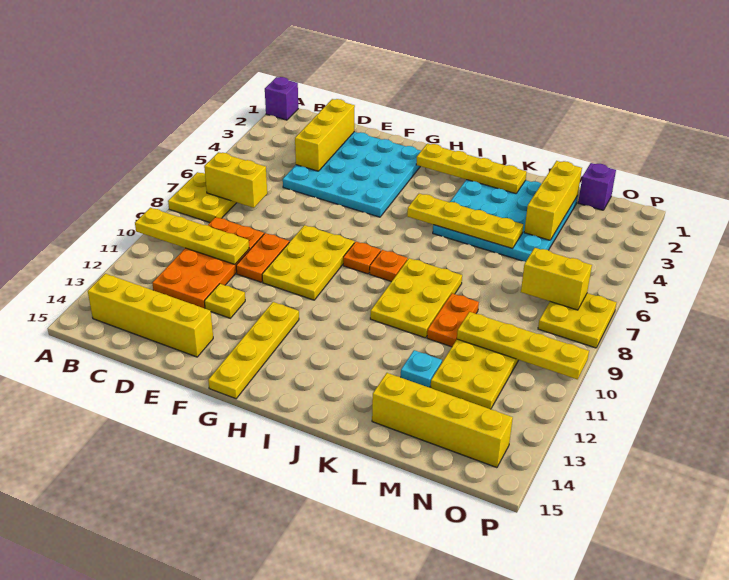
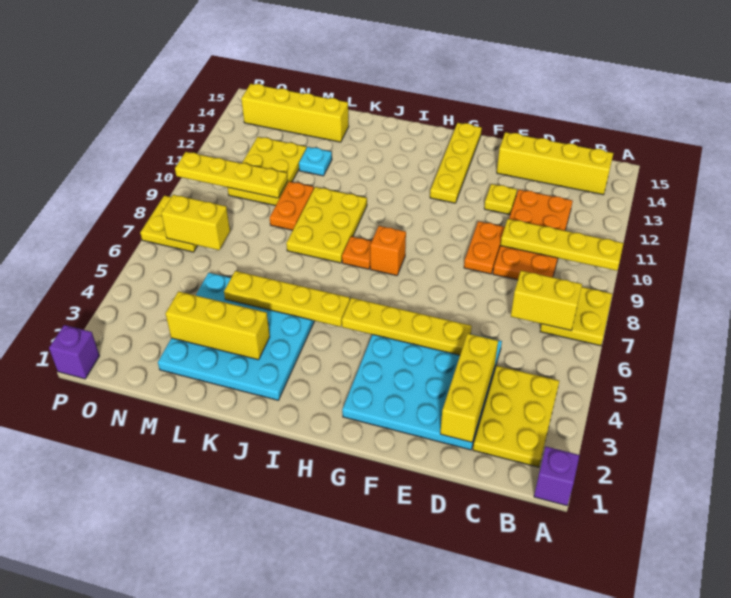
yellow 2x3 plate [262,225,355,300] -> yellow 2x3 plate moved to [473,366,559,467]
yellow 1x4 plate [416,144,527,194] -> yellow 1x4 plate moved to [342,298,472,355]
orange 1x1 plate [343,242,381,274] -> orange 1x1 brick [370,226,406,276]
yellow 1x3 brick [524,161,582,240] -> yellow 1x3 brick turned to [166,291,270,360]
purple 1x1 brick [578,163,616,210] -> purple 1x1 brick moved to [49,325,99,379]

